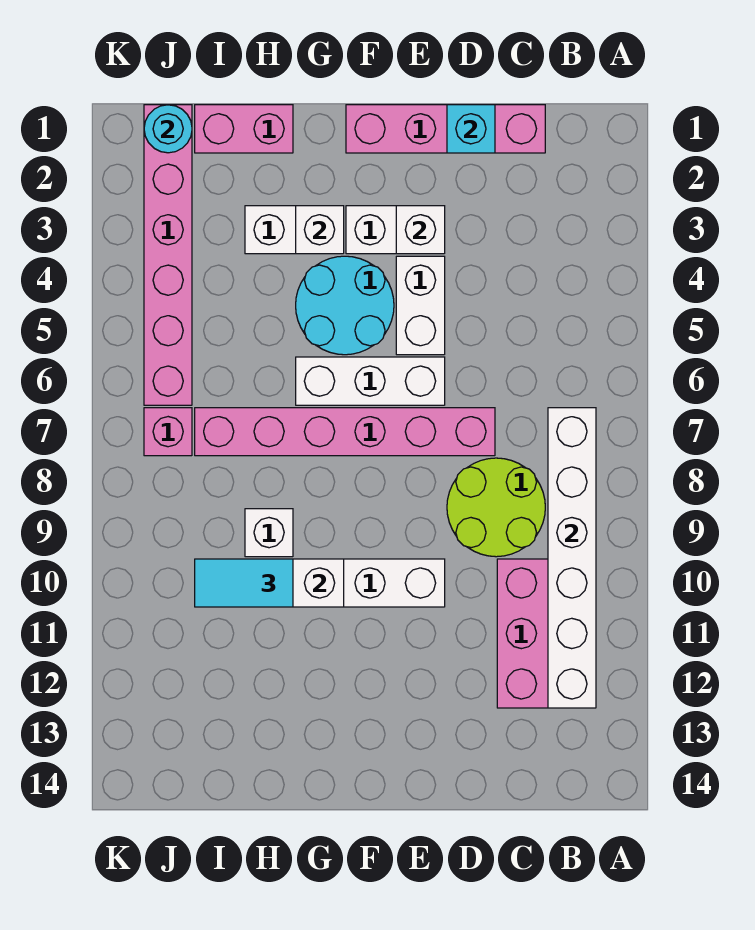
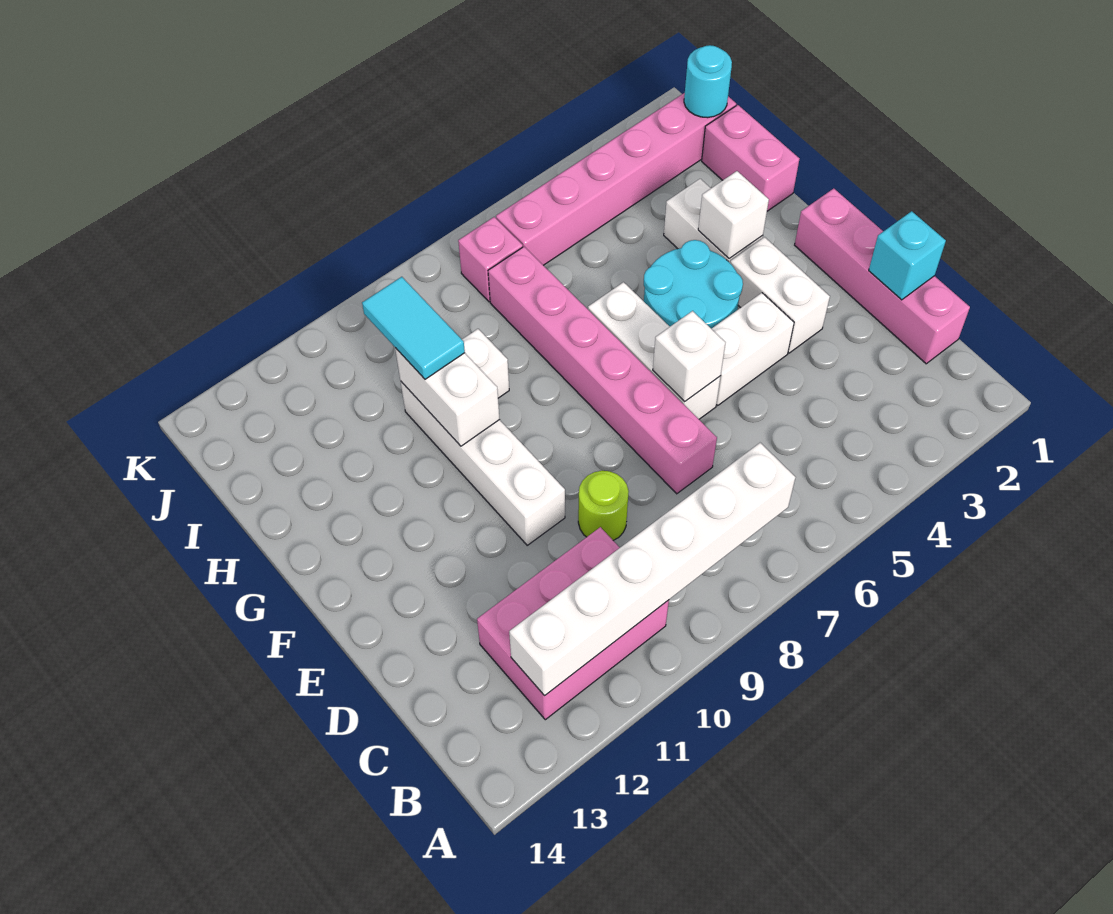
lime 2x2 round brick [447,458,545,557] -> lime 1x1 round brick [578,471,629,540]
white 1x1 brick [396,206,445,254] -> white 1x1 brick moved to [653,311,725,402]

